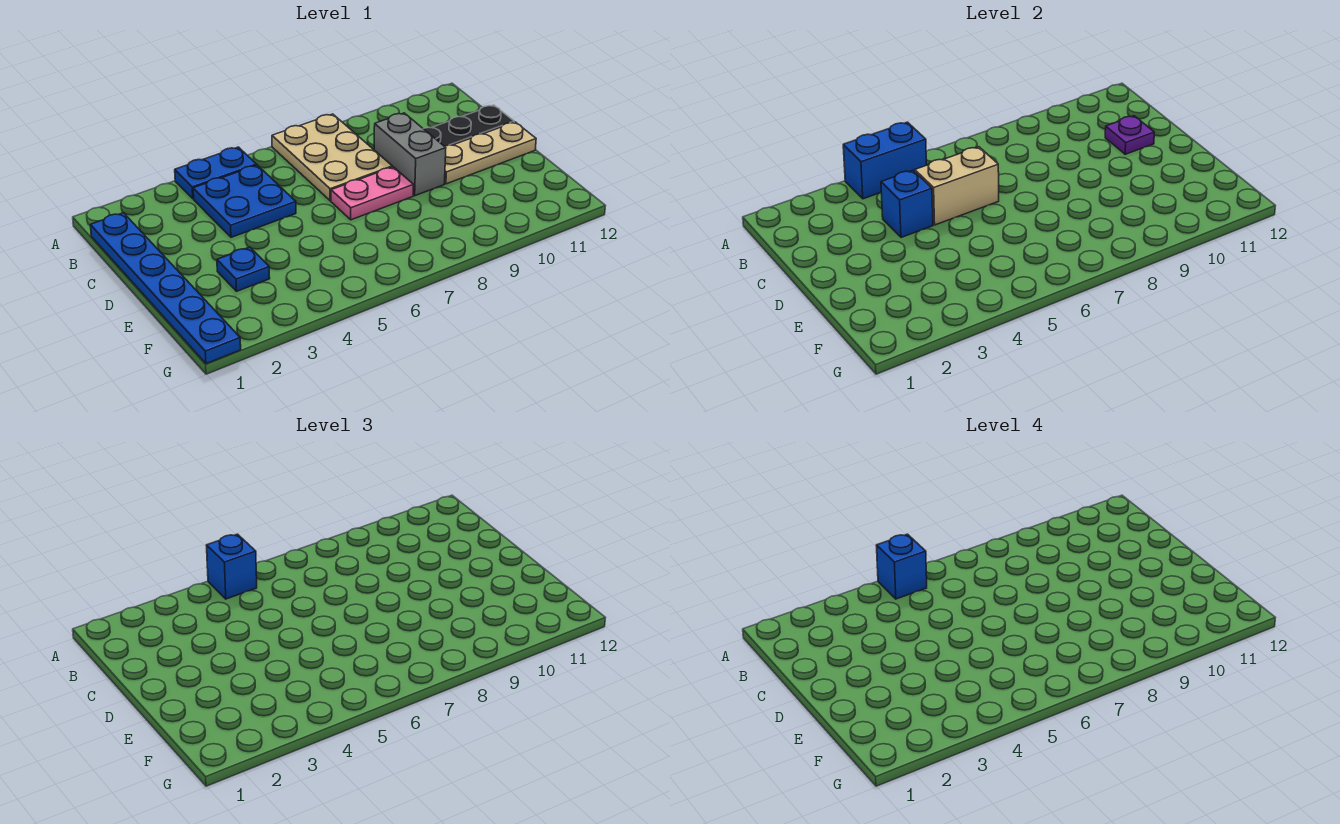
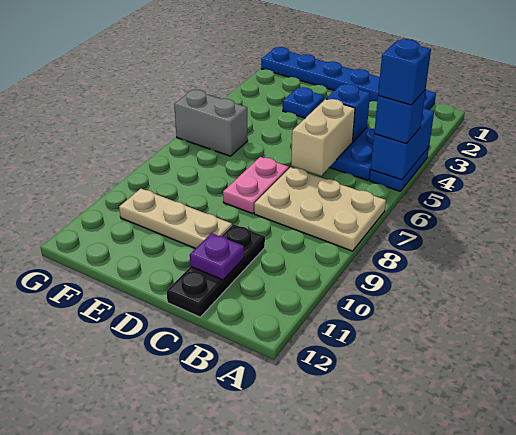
grey 1x2 brick [374,113,446,196] -> grey 1x2 brick moved to [174,90,248,156]
tan 1x3 plate [444,122,536,184] -> tan 1x3 plate turned to [119,189,232,249]

